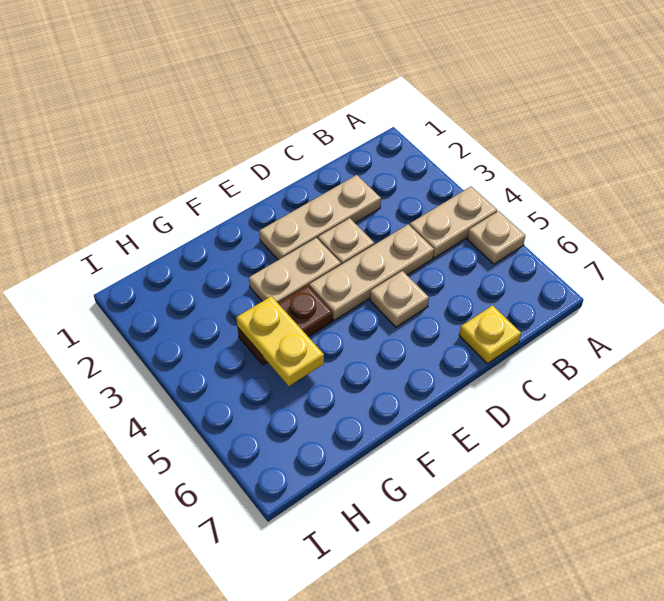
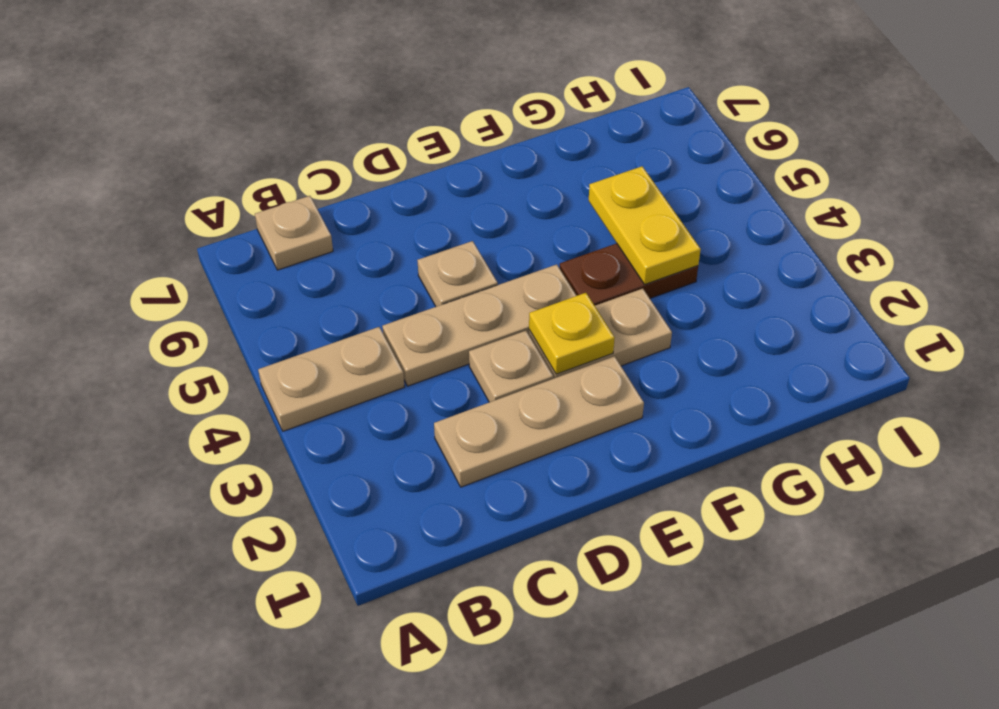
tan 1x1 plate [467,211,525,264] -> tan 1x1 plate moved to [255,196,333,270]
yellow 1x1 plate [459,305,521,364] -> yellow 1x1 plate moved to [529,293,615,374]

